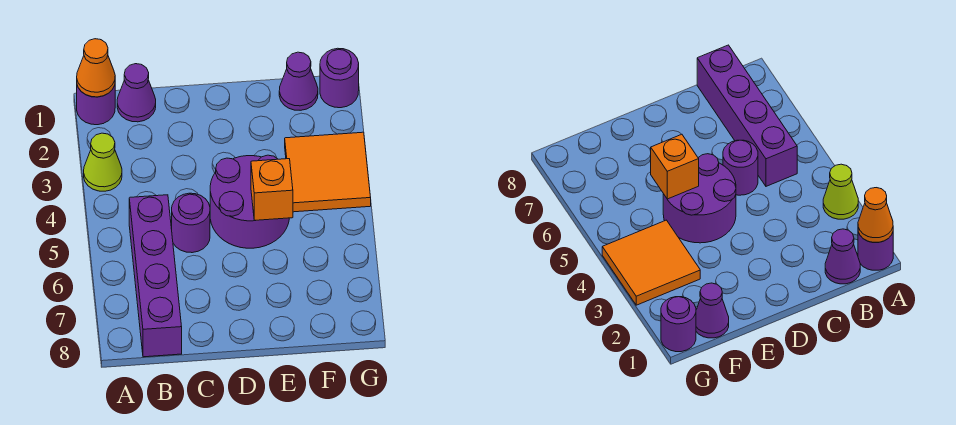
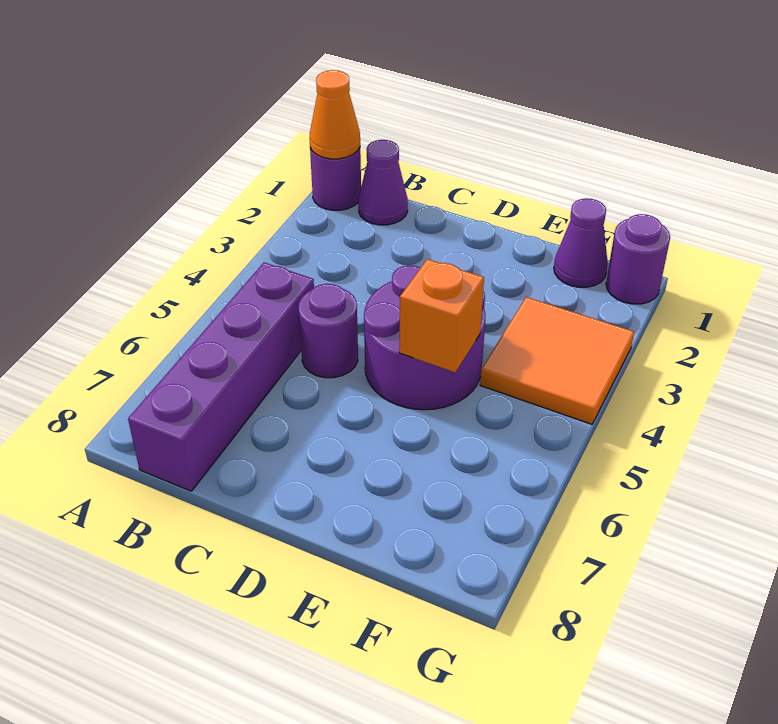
lime 1x1 cone [84,133,122,191] -> none

